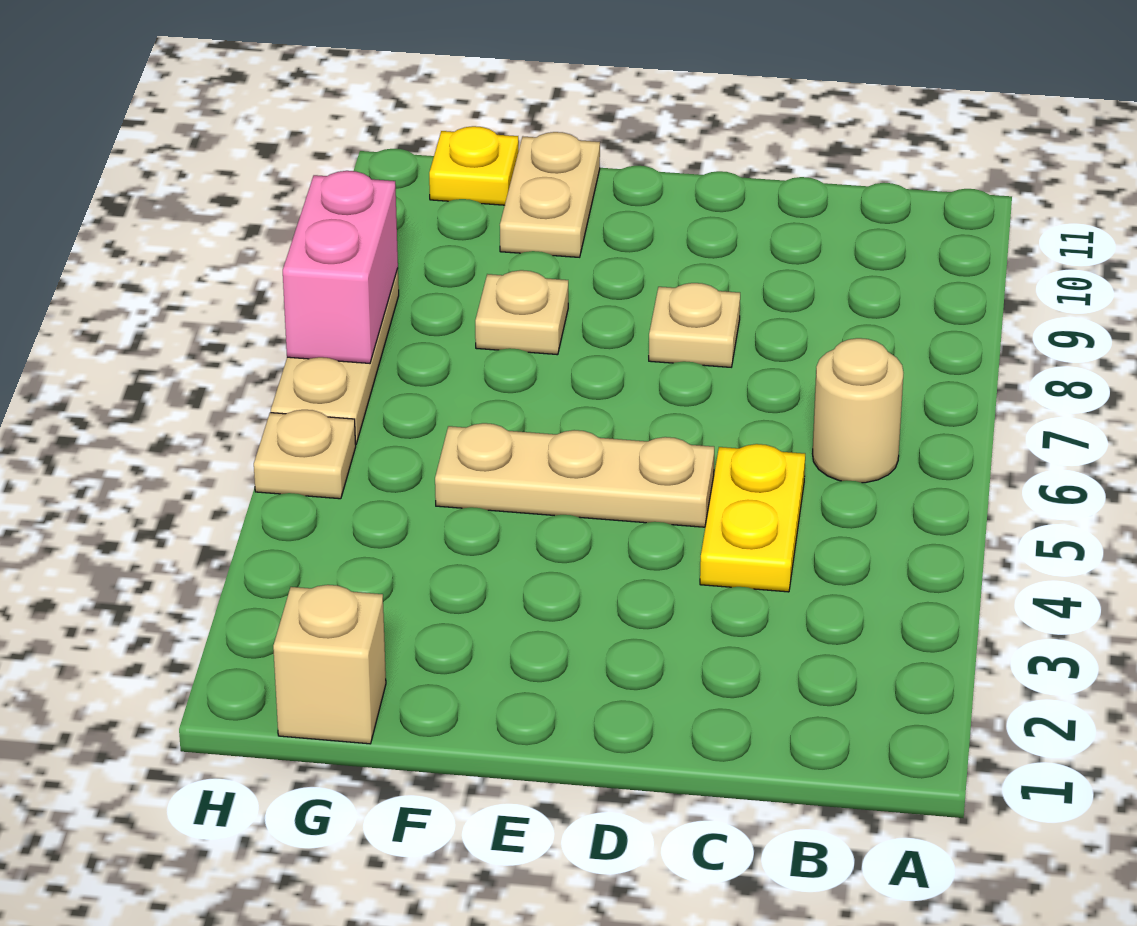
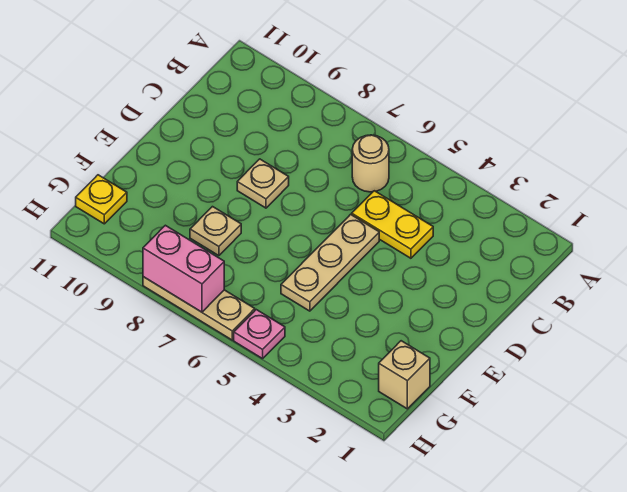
tan 1x2 plate [500,132,600,257] -> none
tan 1x1 plate [254,410,356,499] -> pink 1x1 plate [234,310,285,359]

